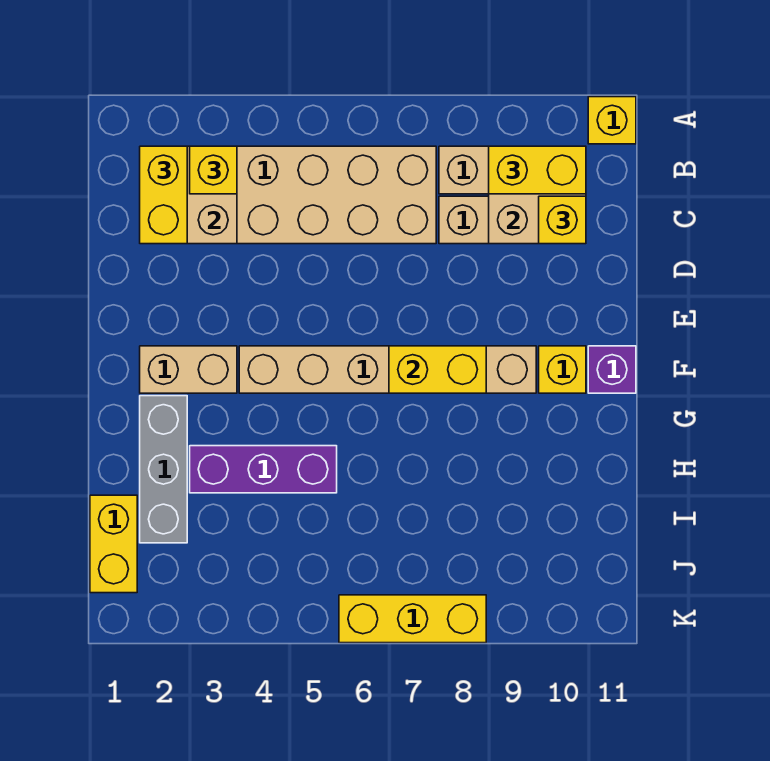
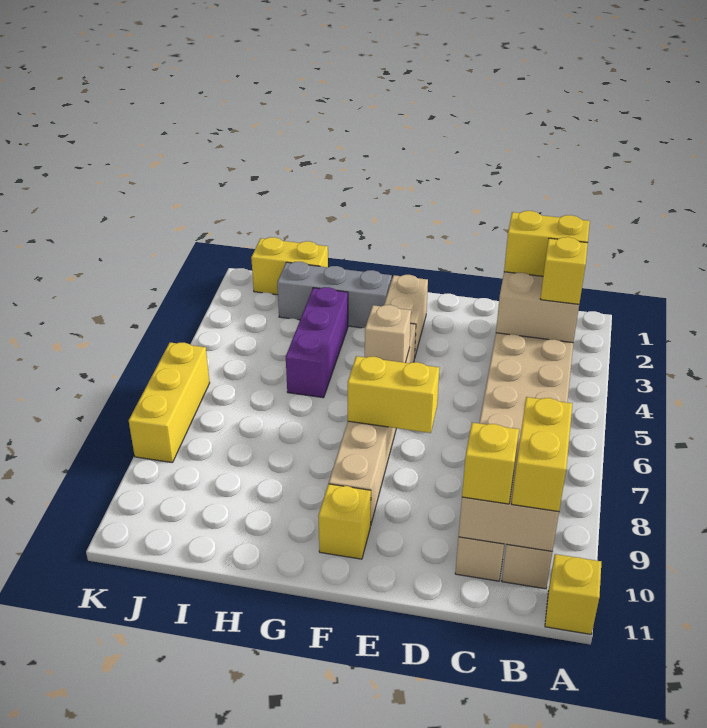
none -> tan 1x1 brick [365,305,411,363]
yellow 1x2 brick [389,346,486,393] -> yellow 1x2 brick turned to [348,356,439,433]
purple 1x1 brick [588,346,636,393] -> none

